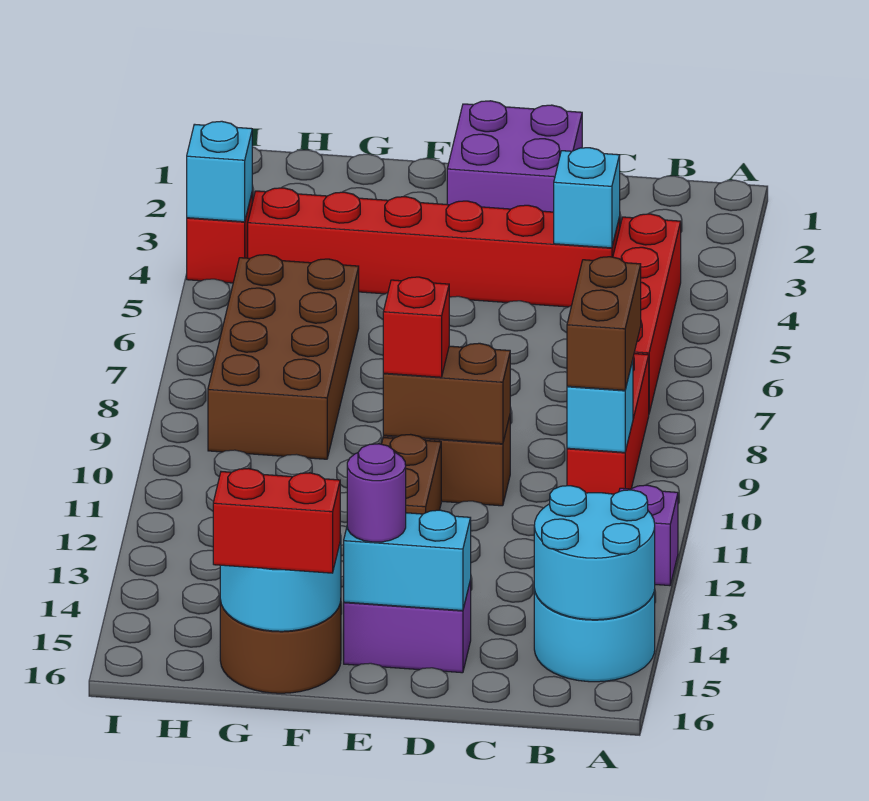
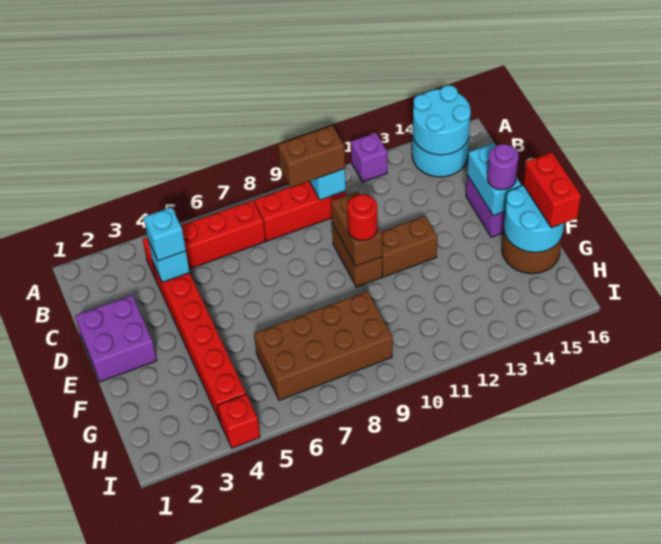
red 1x1 brick [383,277,449,377] -> red 1x1 round brick [347,194,377,240]
cyan 1x1 brick [187,121,252,222] -> cyan 1x1 brick moved to [144,207,186,261]

